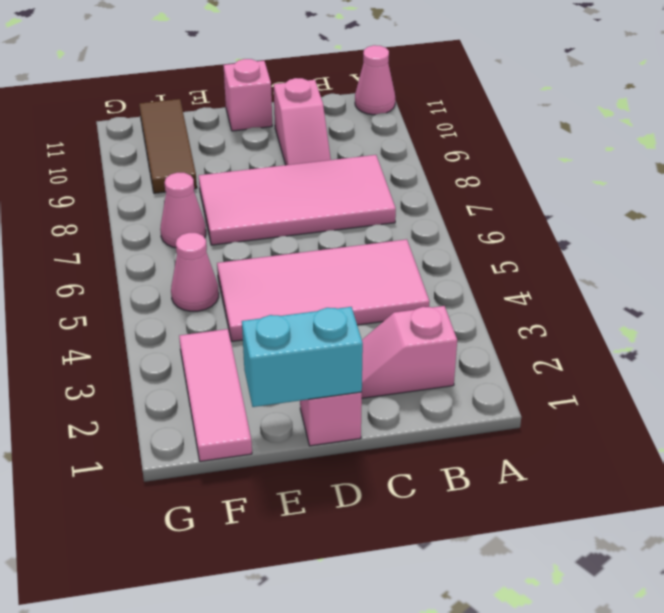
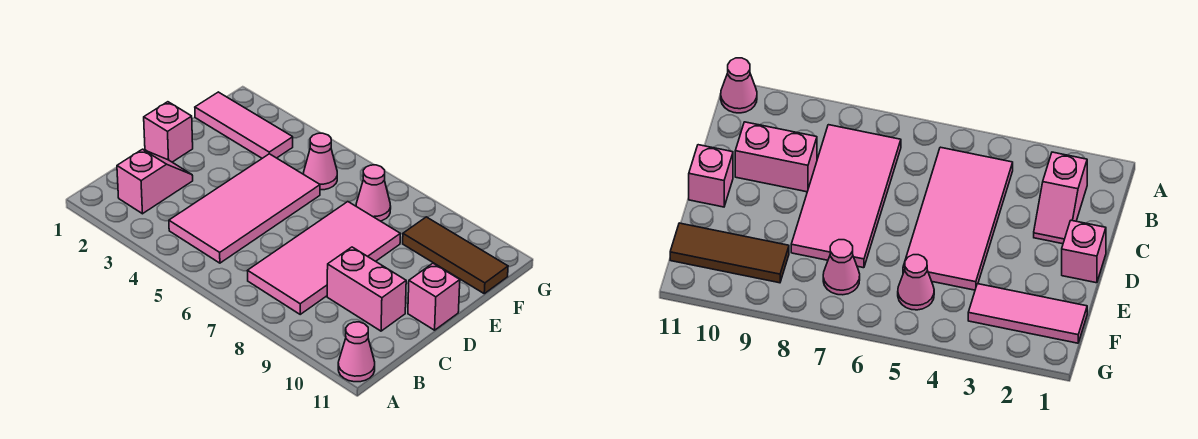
pink 1x2 slope [274,78,331,165] -> pink 1x2 brick [327,247,406,331]
cyan 1x2 brick [242,307,363,407] -> none

